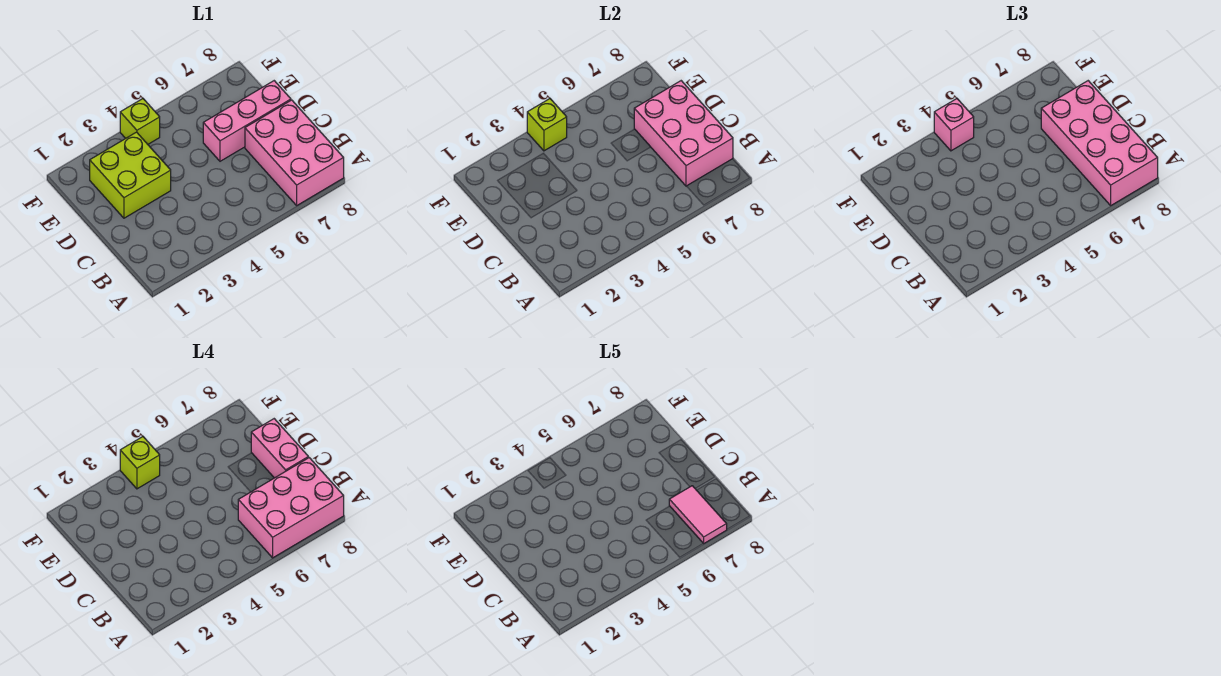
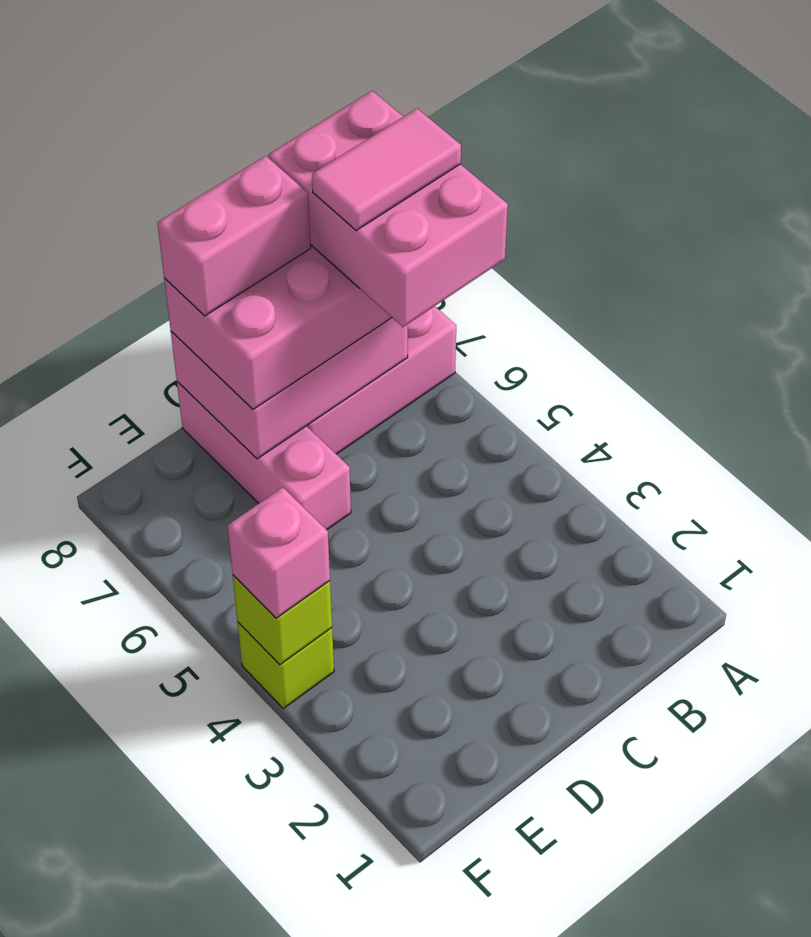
lime 2x2 brick [90,132,171,218] -> none
lime 1x1 brick [120,437,160,489] -> none

